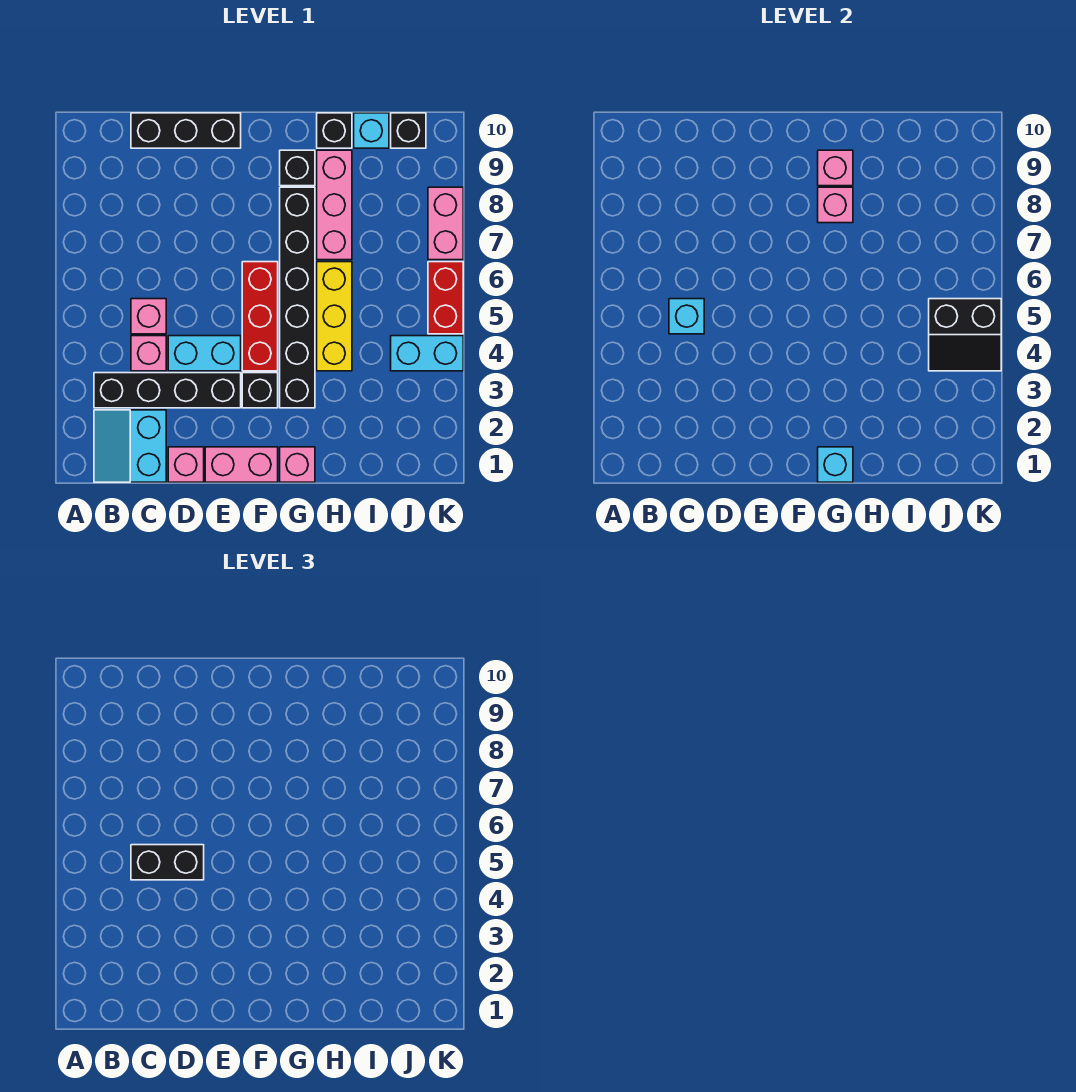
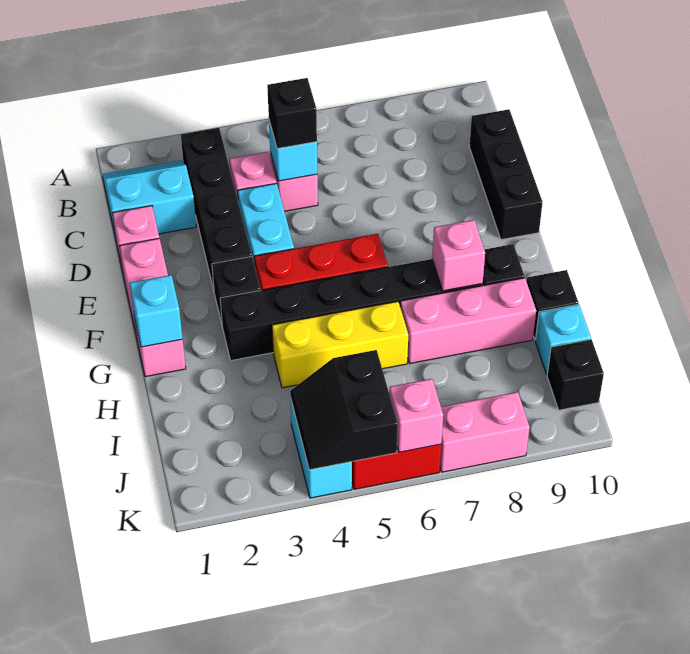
black 1x2 brick [131,845,204,880] -> black 1x1 brick [267,78,317,149]
pink 1x1 brick [818,150,853,186] -> pink 1x1 brick moved to [389,379,443,452]

